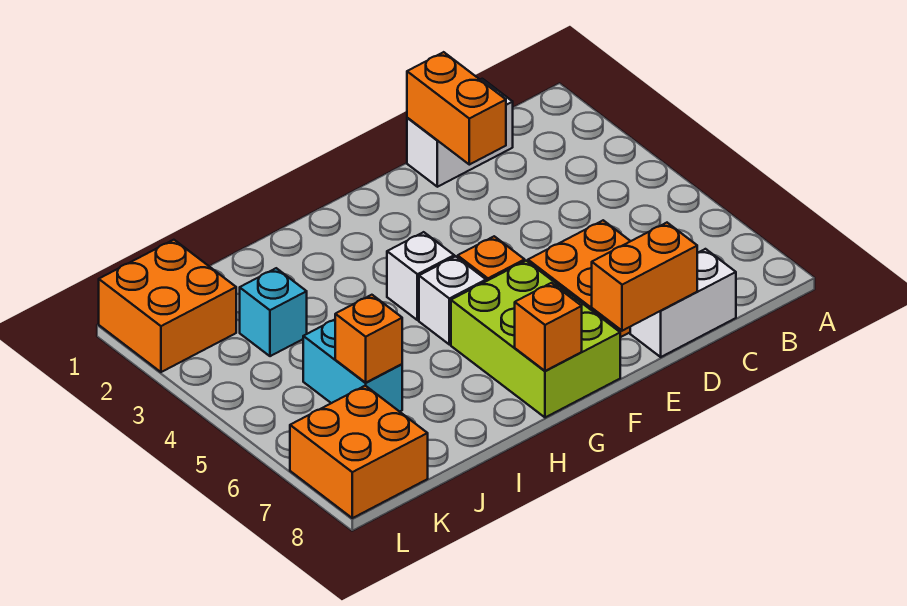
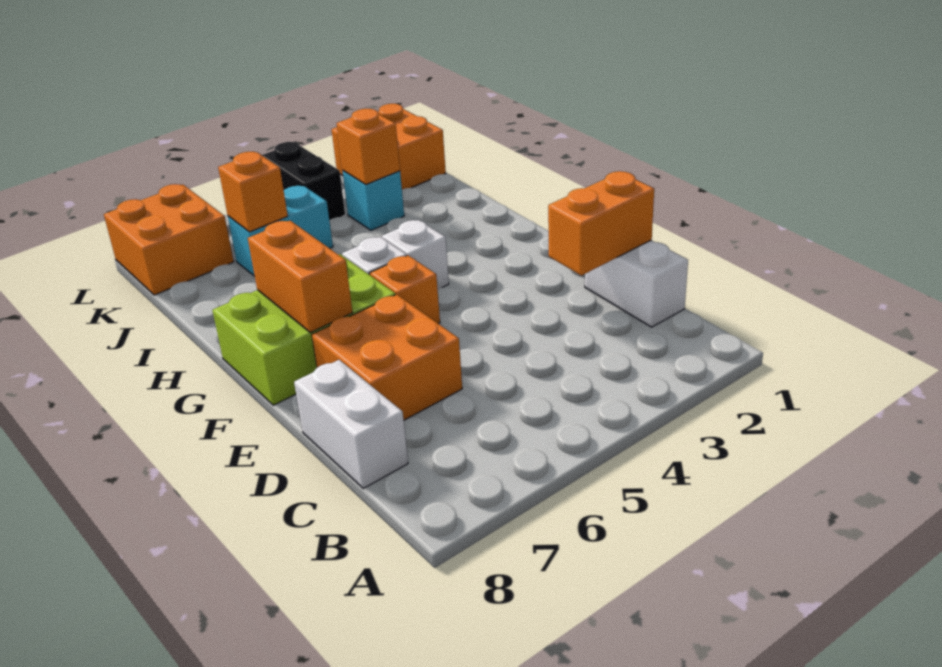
orange 1x2 brick [592,223,697,331] -> orange 1x2 brick moved to [248,221,353,333]
orange 1x1 brick [515,283,582,371] -> orange 1x1 brick moved to [337,109,400,184]
none -> black 1x2 brick [262,142,345,220]

